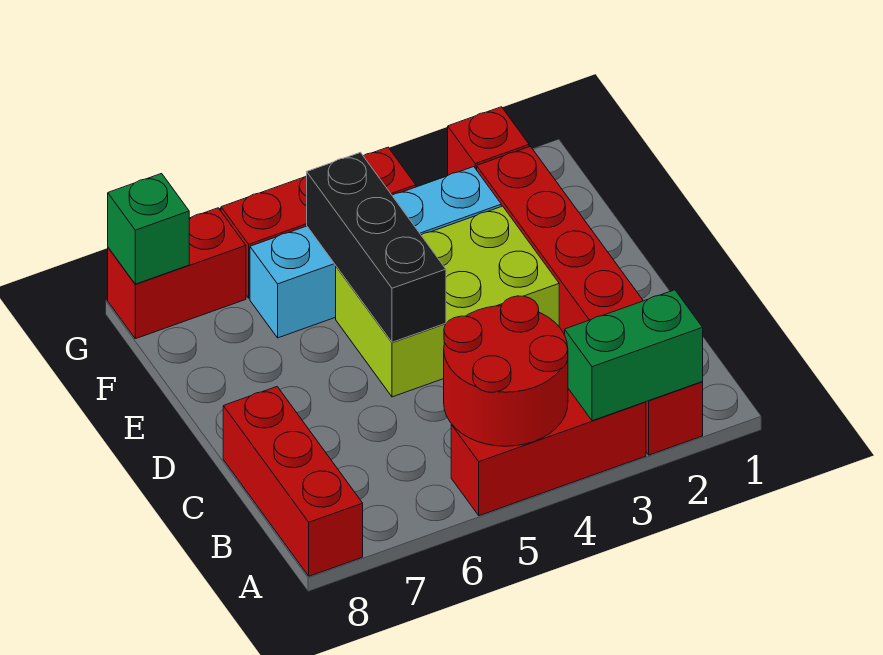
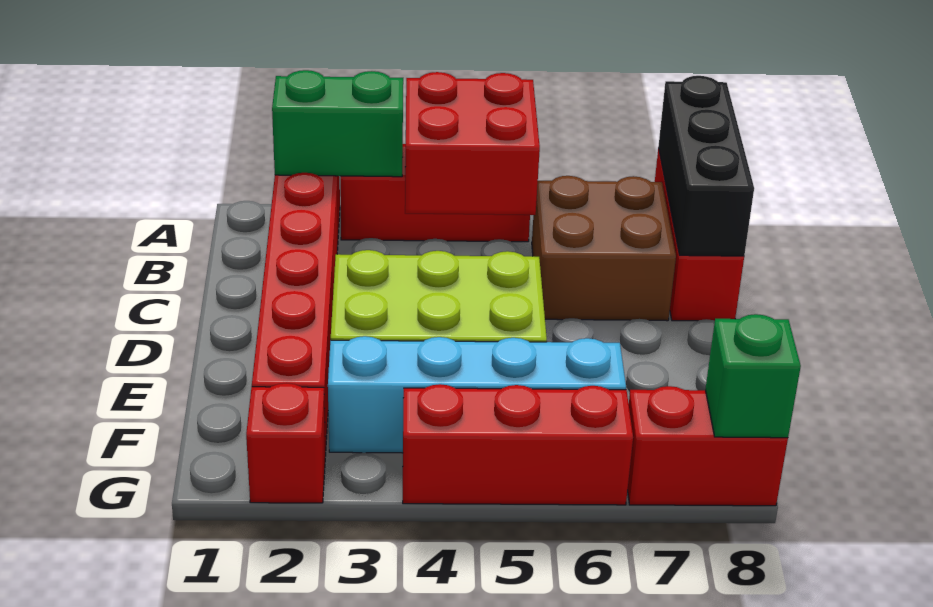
red 2x2 round brick [444,296,568,446] -> red 2x2 brick [405,72,540,215]
none -> brown 2x2 brick [532,176,676,321]
black 1x3 brick [307,152,446,342] -> black 1x3 brick moved to [658,76,754,256]

